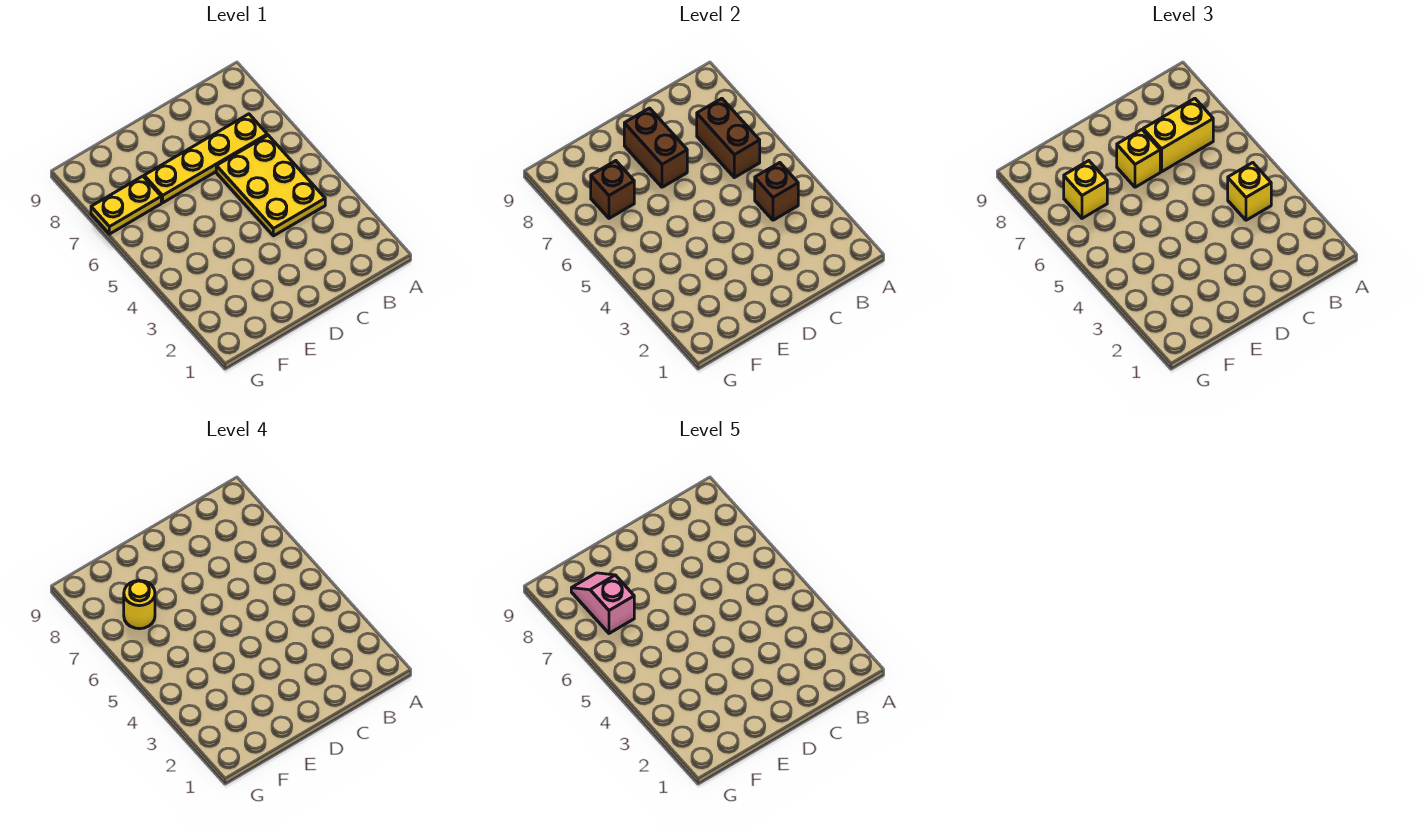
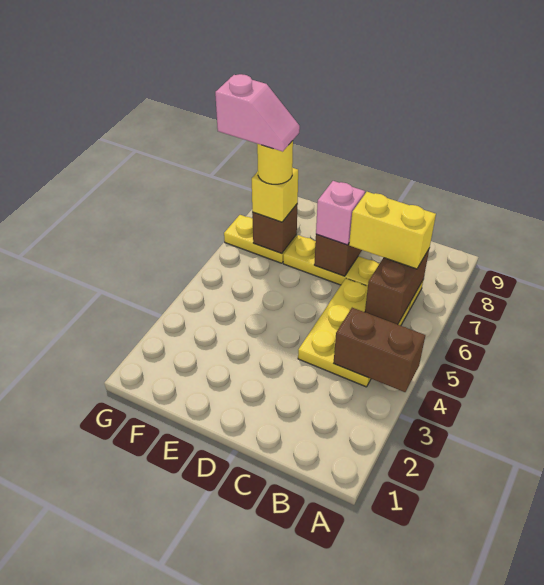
brown 1x1 brick [755,163,798,220] -> brown 1x2 brick [334,308,425,392]
yellow 1x1 brick [1228,163,1271,220] -> none
yellow 1x1 brick [1117,130,1160,187] -> pink 1x1 brick [316,181,365,245]
pink 1x2 slope [571,573,634,633] -> pink 1x2 slope turned to [215,74,300,151]

